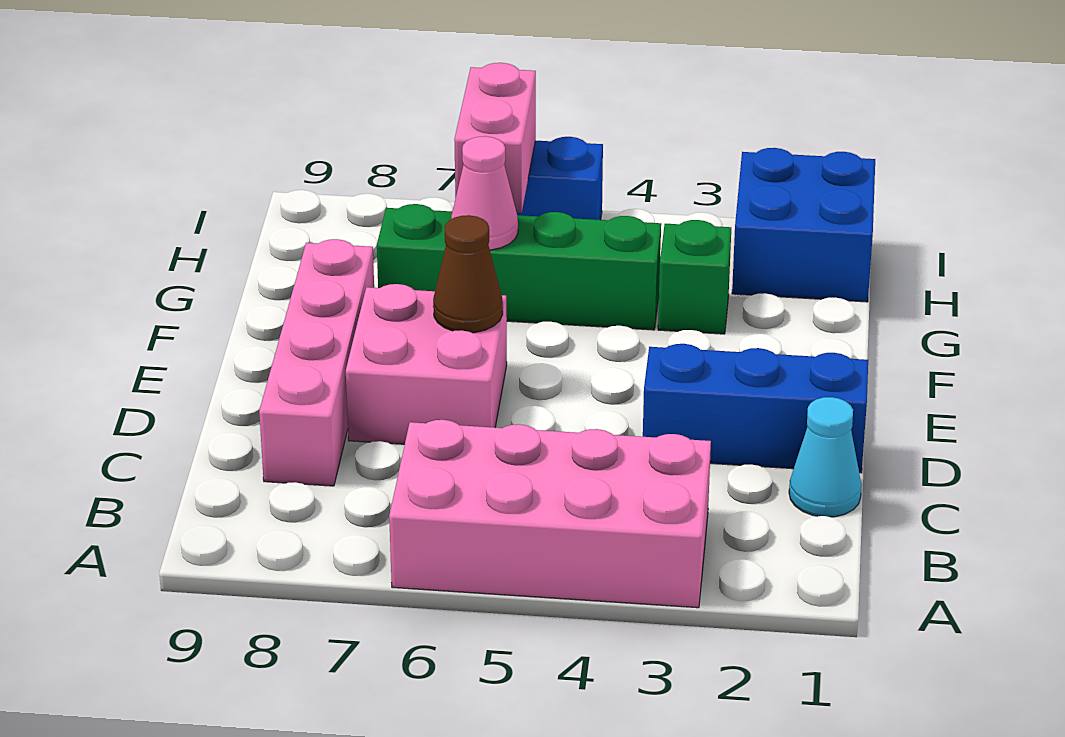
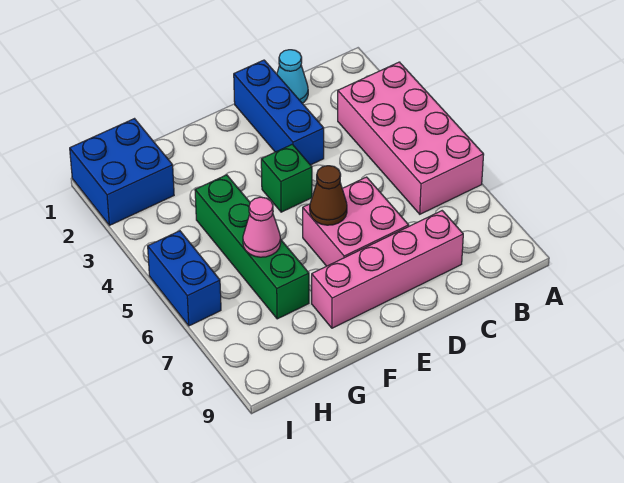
green 1x1 brick [658,220,731,334] -> green 1x1 brick moved to [261,144,312,212]
pink 1x2 brick [454,63,536,213] -> none

